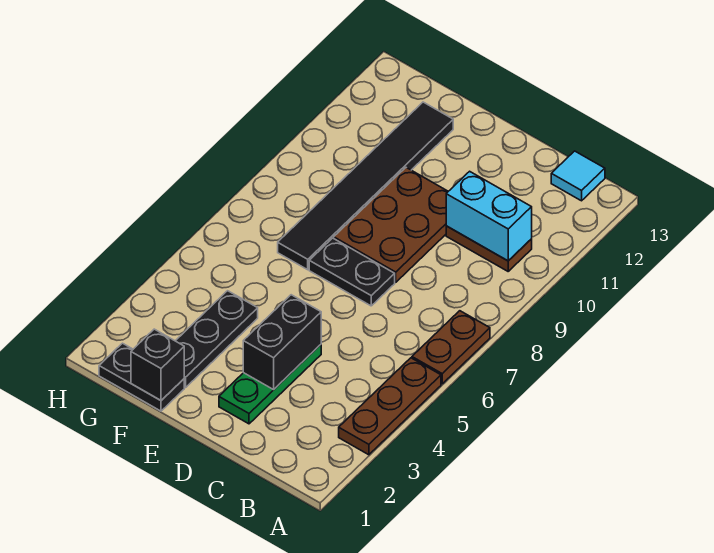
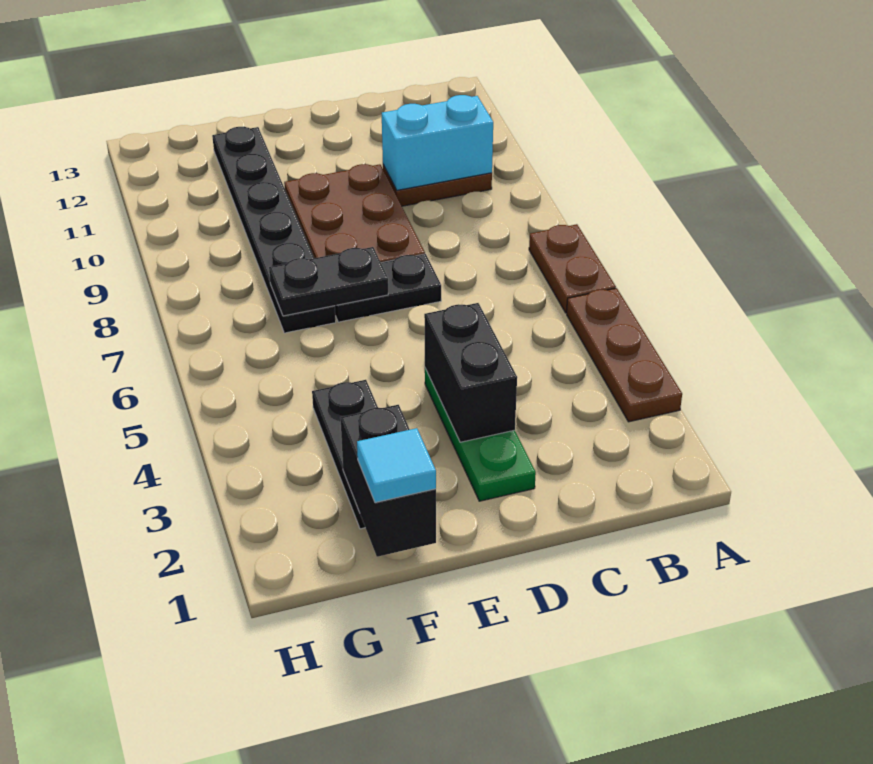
cyan 1x1 tile [551,151,605,201] -> cyan 1x1 tile moved to [357,428,436,503]
black 1x2 plate [99,343,184,411] -> black 1x2 plate moved to [269,247,388,316]
black 1x1 brick [131,329,184,400] -> black 1x2 brick [340,405,436,557]
black 1x6 tile [278,102,453,270] -> black 1x6 plate [212,127,336,333]

